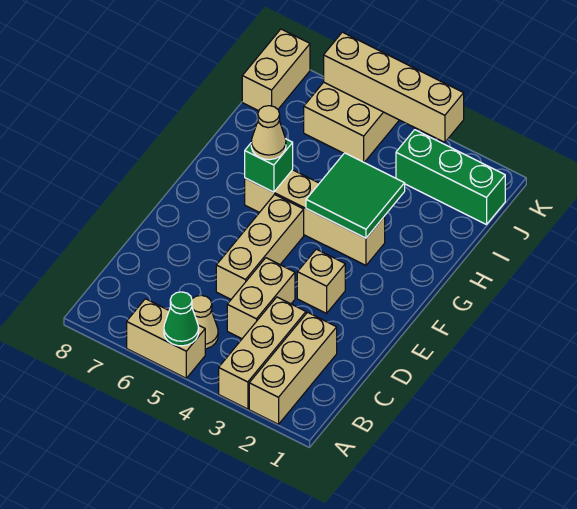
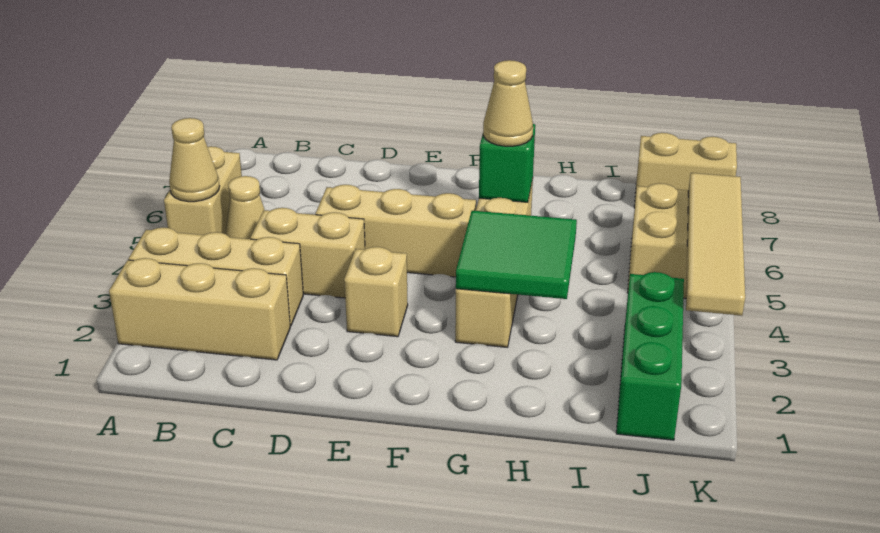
green 1x1 cone [164,292,199,346] -> tan 1x1 cone [169,118,220,202]
tan 1x4 brick [324,32,464,142] -> tan 1x4 tile [686,173,745,316]

